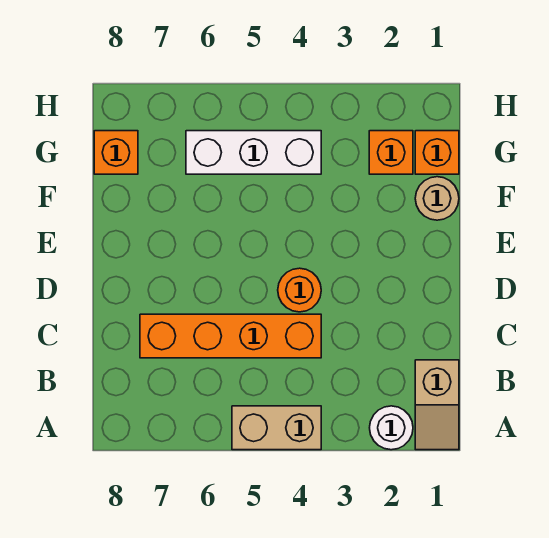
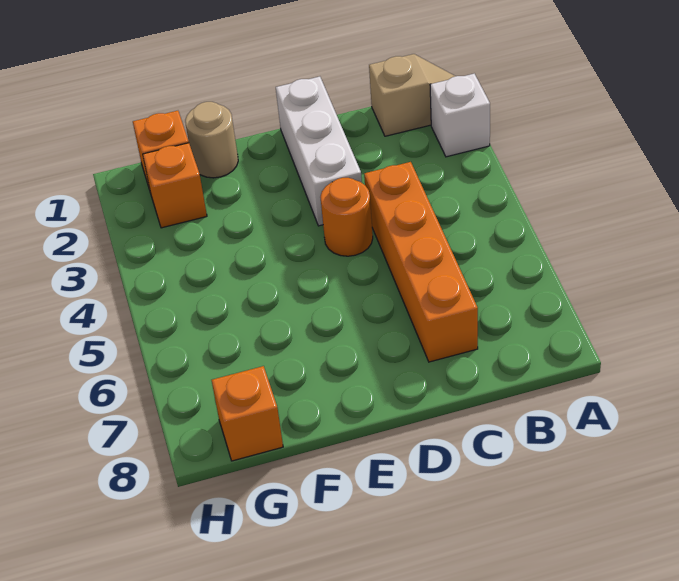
white 1x1 round brick [370,406,413,450] -> white 1x1 brick [430,74,490,157]
tan 1x2 brick [232,406,321,450] -> none
white 1x3 brick [186,131,321,174] -> white 1x3 brick moved to [276,77,362,226]

